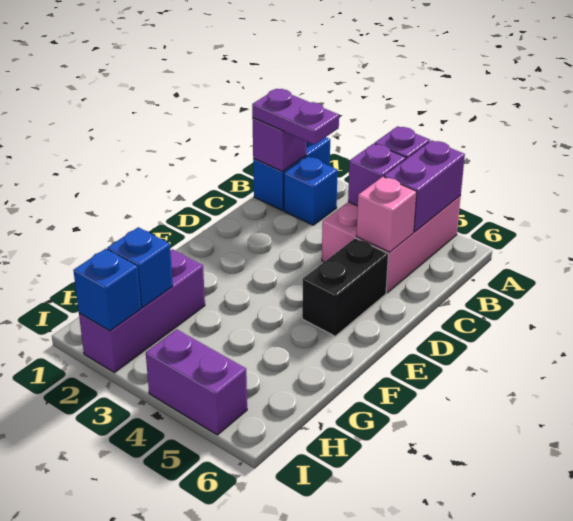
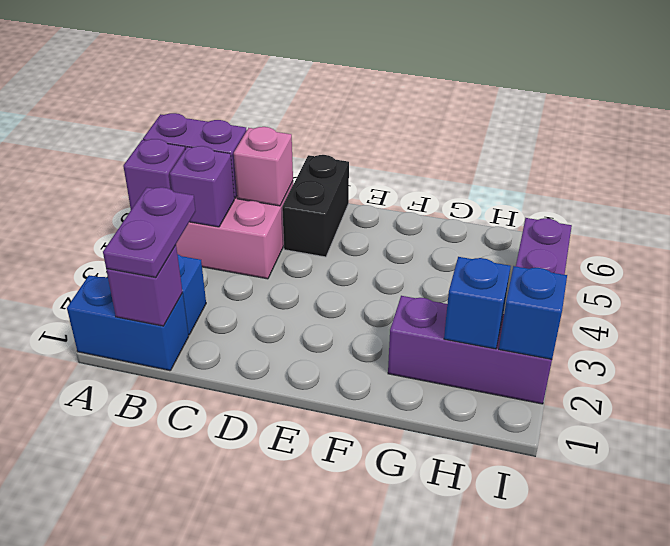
black 1x2 brick [302,238,388,336] -> black 1x2 brick turned to [282,155,349,257]

